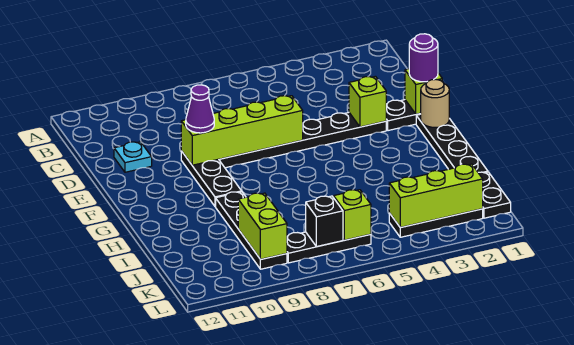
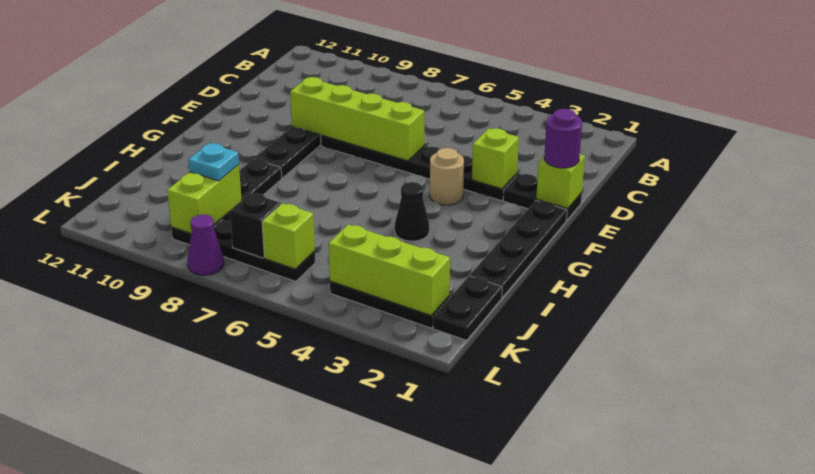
cyan 1x1 plate [114,142,152,172] -> cyan 1x1 plate moved to [188,143,239,181]
purple 1x1 cone [186,85,214,133] -> purple 1x1 cone moved to [187,214,224,275]
tan 1x1 round brick [421,80,449,127] -> tan 1x1 round brick moved to [430,148,464,205]
none -> black 1x1 cone [395,182,429,241]

